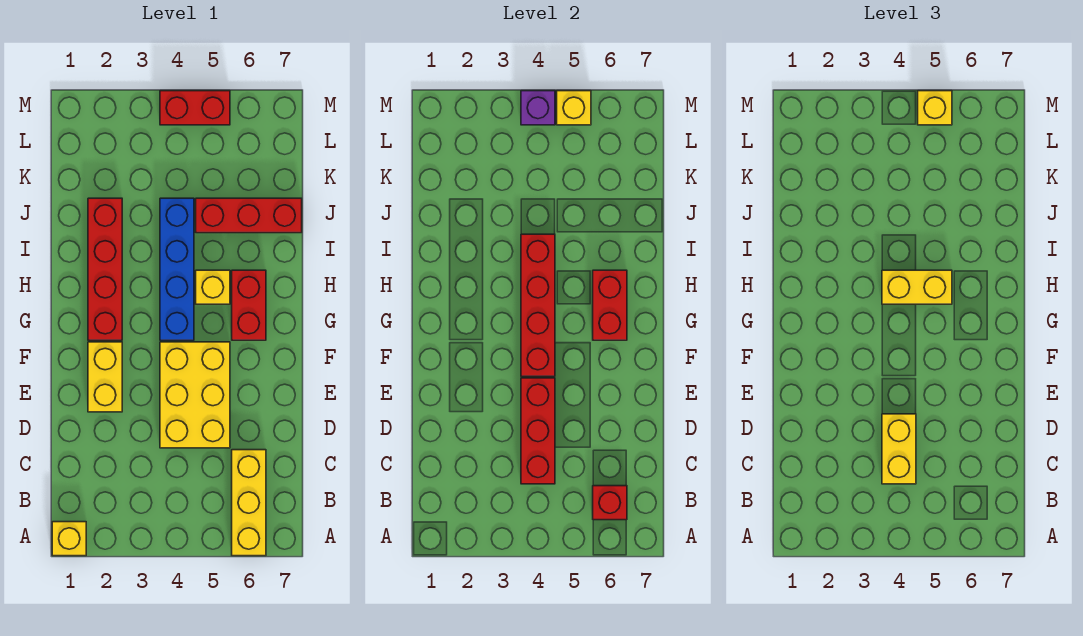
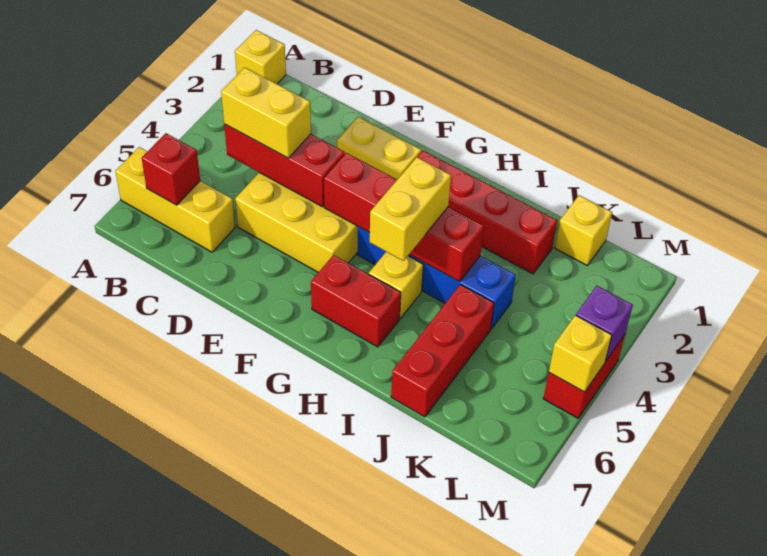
red 1x2 brick [593,270,627,340] -> none
yellow 1x1 brick [918,91,952,125] -> yellow 1x1 brick moved to [555,195,612,266]

